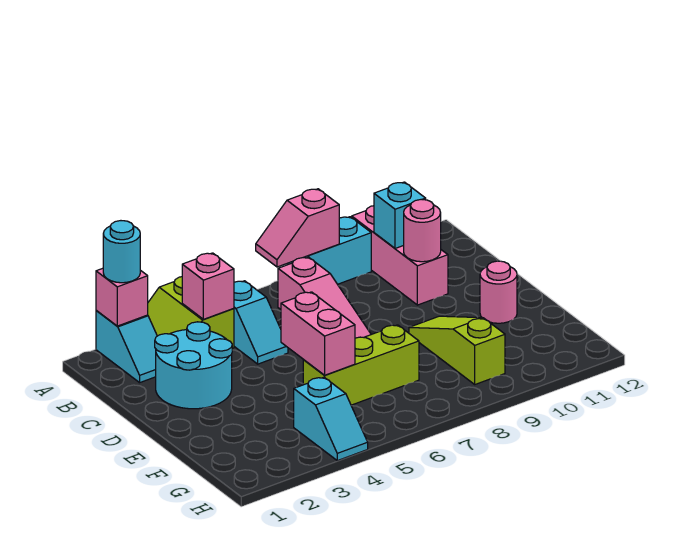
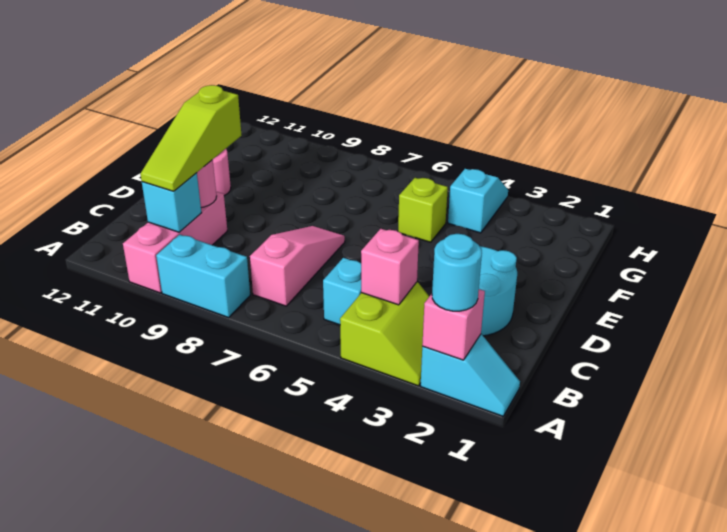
cyan 1x2 slope [96,310,157,383] -> cyan 1x2 slope turned to [421,334,520,416]
pink 1x2 slope [256,189,339,267] -> none
pink 1x2 brick [281,292,355,375] -> none
lime 1x3 slope [409,316,505,384] -> lime 1x3 slope moved to [140,85,242,191]
lime 1x3 brick [303,325,419,405] -> lime 1x1 brick [398,178,448,242]

